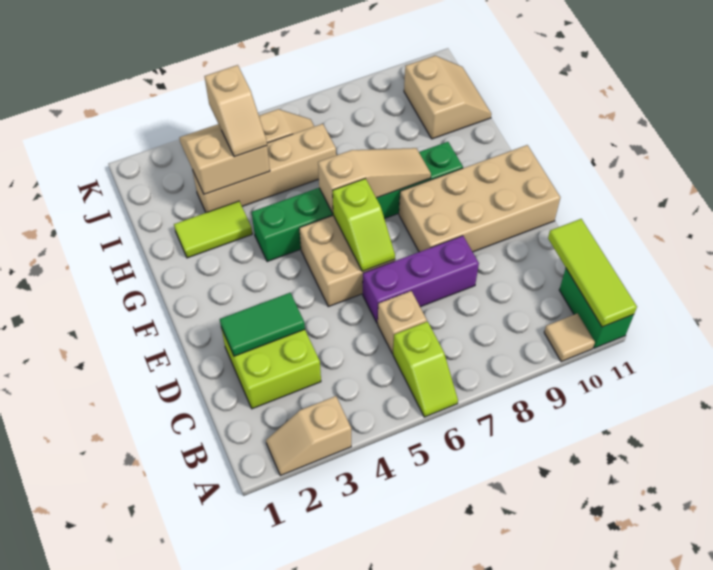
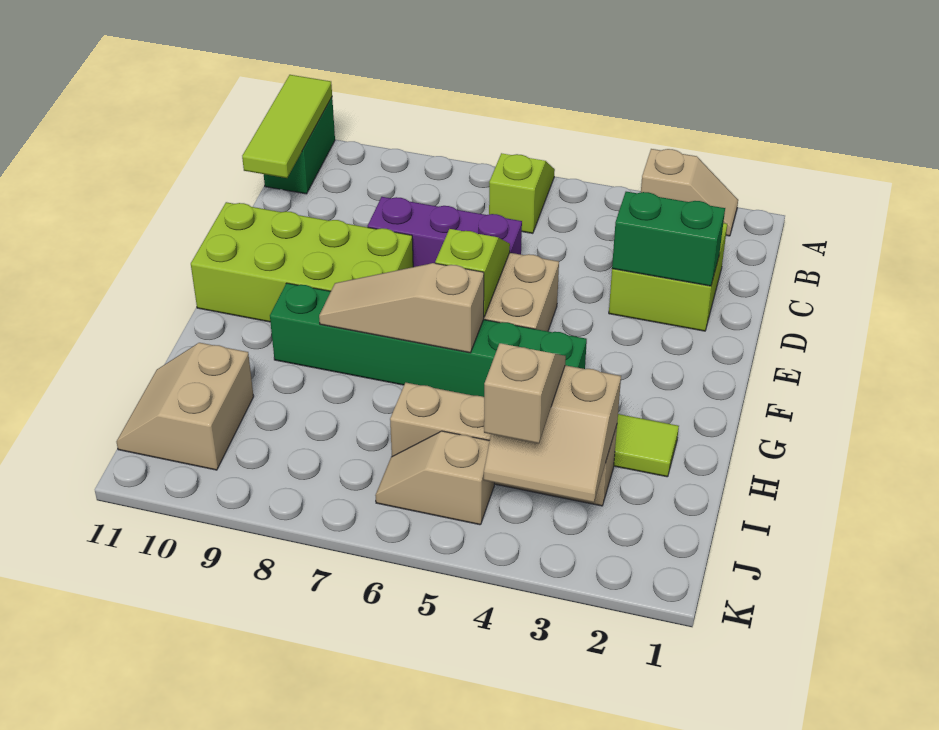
tan 1x1 tile [544,313,595,362] -> none
tan 1x1 brick [378,291,427,354] -> none
green 1x2 tile [220,293,305,356] -> green 1x2 brick [612,192,725,286]
tan 2x4 brick [399,145,560,252] -> lime 2x4 brick [191,202,413,322]

